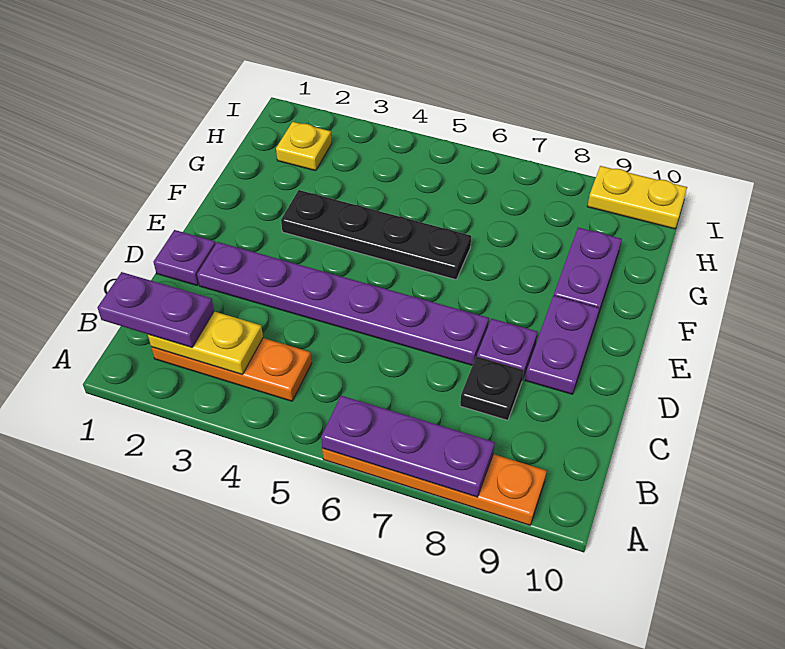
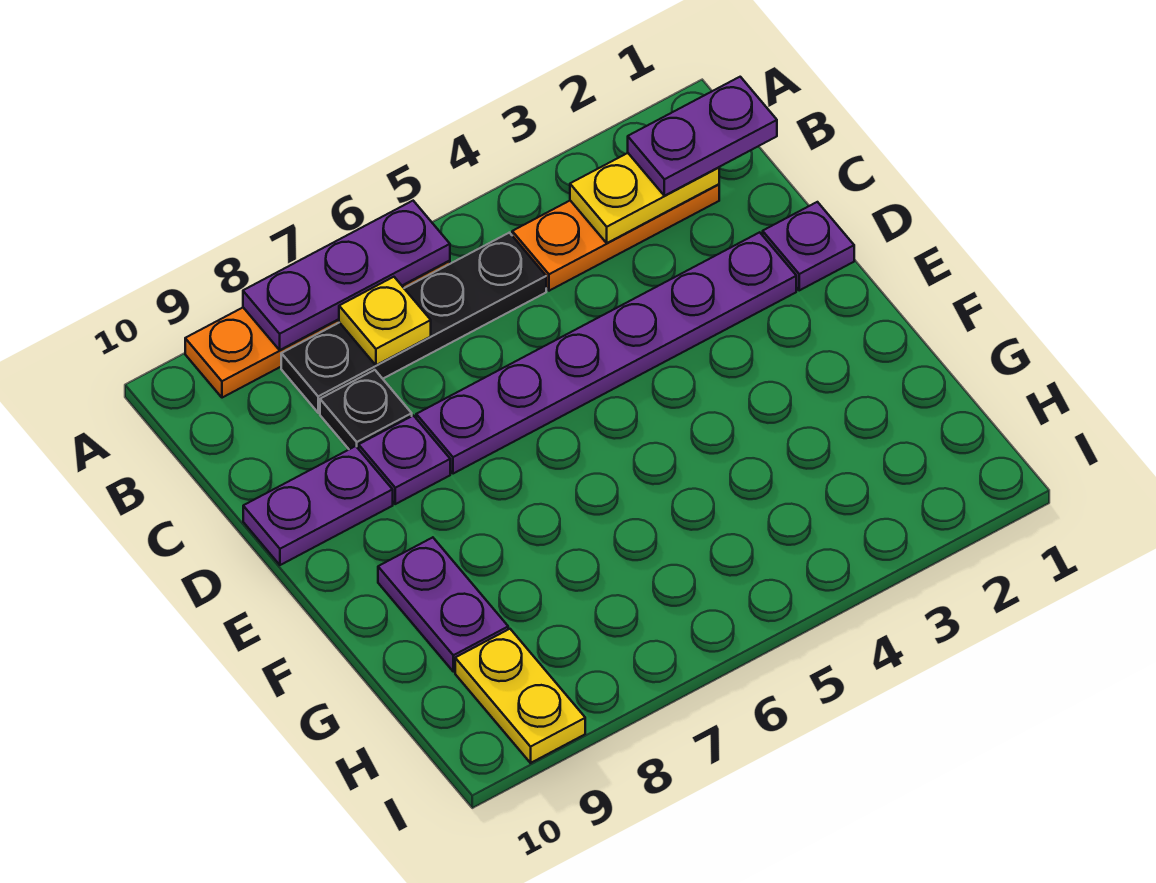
purple 1x2 plate [525,296,599,394] -> purple 1x2 plate turned to [243,446,393,565]
black 1x4 plate [281,190,471,280] -> black 1x4 plate moved to [281,233,546,413]
yellow 1x1 plate [276,122,332,171] -> yellow 1x1 plate moved to [339,277,431,365]
yellow 1x2 plate [587,166,687,229] -> yellow 1x2 plate turned to [455,629,585,763]

